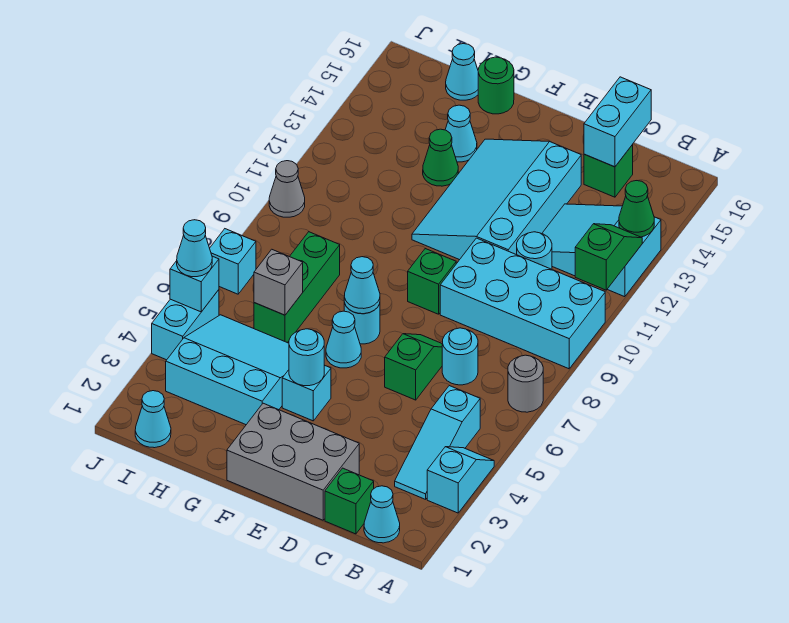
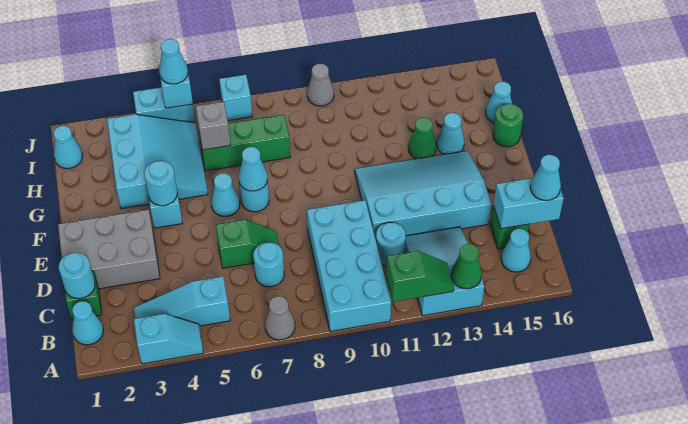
grey 1x1 round brick [508,355,543,412] -> grey 1x1 cone [265,296,295,340]
none -> cyan 1x1 cone [501,229,531,272]
none -> cyan 1x1 round brick [59,253,95,299]
none -> cyan 1x1 cone [530,155,561,200]
grey 2x3 brick [227,403,359,520] -> grey 2x3 brick turned to [58,210,160,289]
green 1x1 brick [408,248,456,314] -> none

